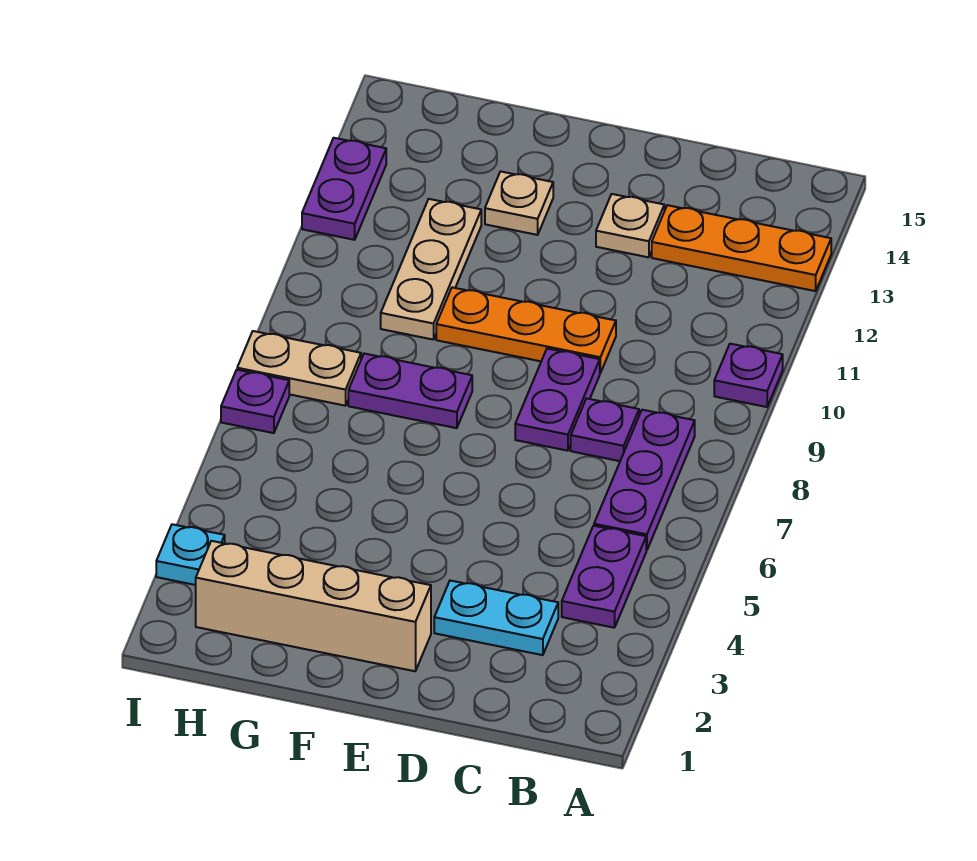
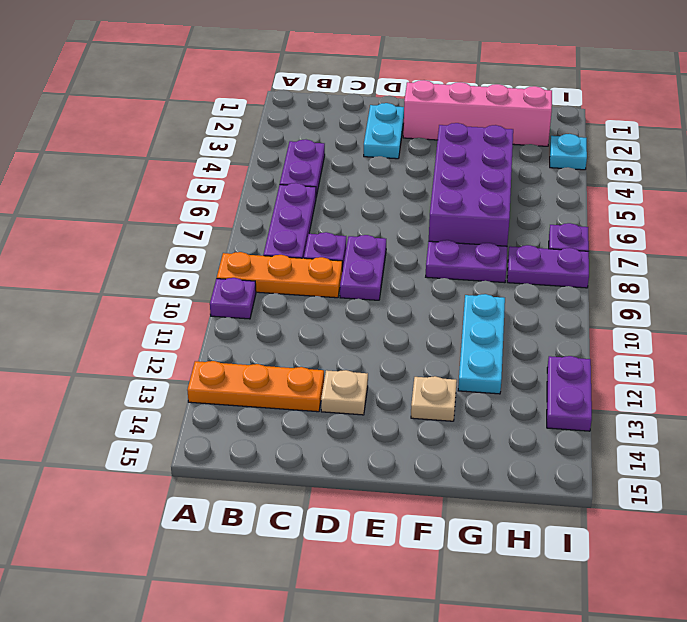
cyan 1x2 plate [434,581,558,655] -> cyan 1x2 plate turned to [364,103,404,159]
orange 1x3 plate [436,287,616,373] -> orange 1x3 plate moved to [217,252,342,298]
tan 1x4 brick [196,541,431,671] -> pink 1x4 brick [403,80,552,146]
none -> purple 2x4 brick [429,123,513,246]
tan 1x3 plate [381,199,481,340] -> cyan 1x3 plate [458,294,505,394]
tan 1x2 plate [237,331,361,406] -> purple 1x2 plate [507,245,589,288]

